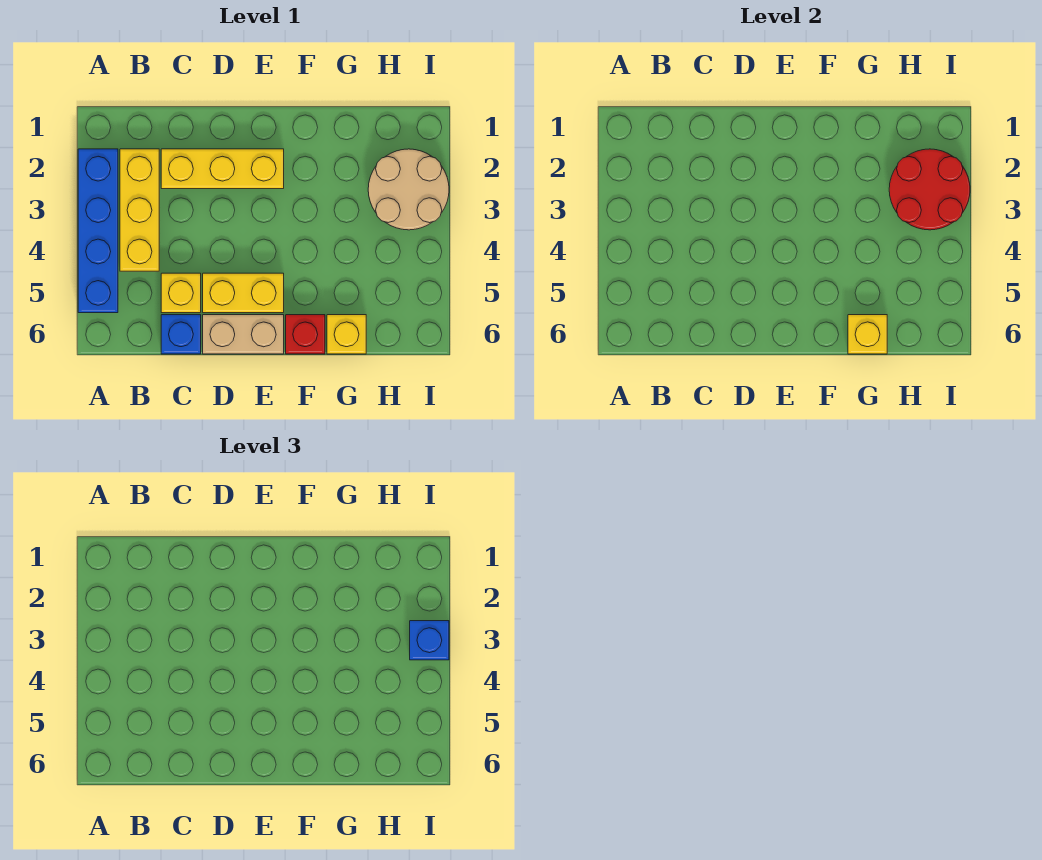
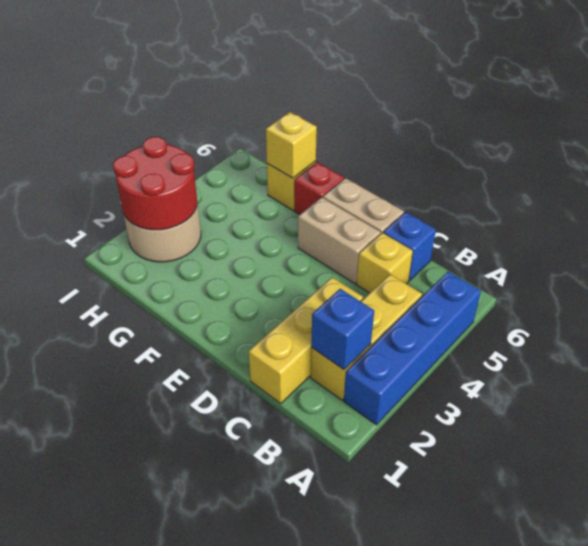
yellow 1x3 brick [161,149,284,189] -> yellow 1x3 brick turned to [249,277,363,404]
yellow 1x2 brick [203,273,284,313] -> tan 1x2 brick [298,197,381,284]
blue 1x1 brick [410,621,449,660] -> blue 1x1 brick moved to [311,289,374,370]

